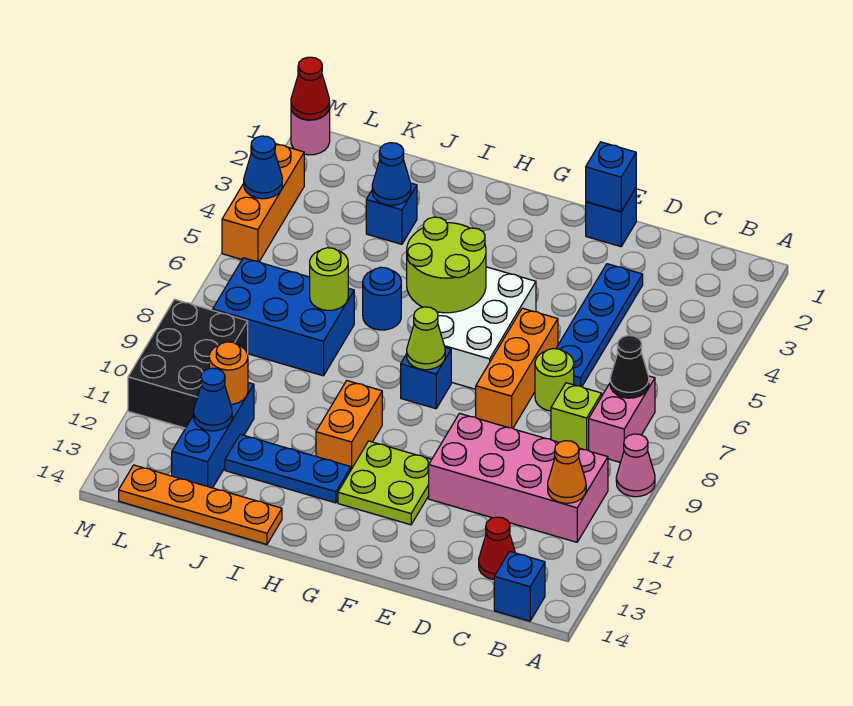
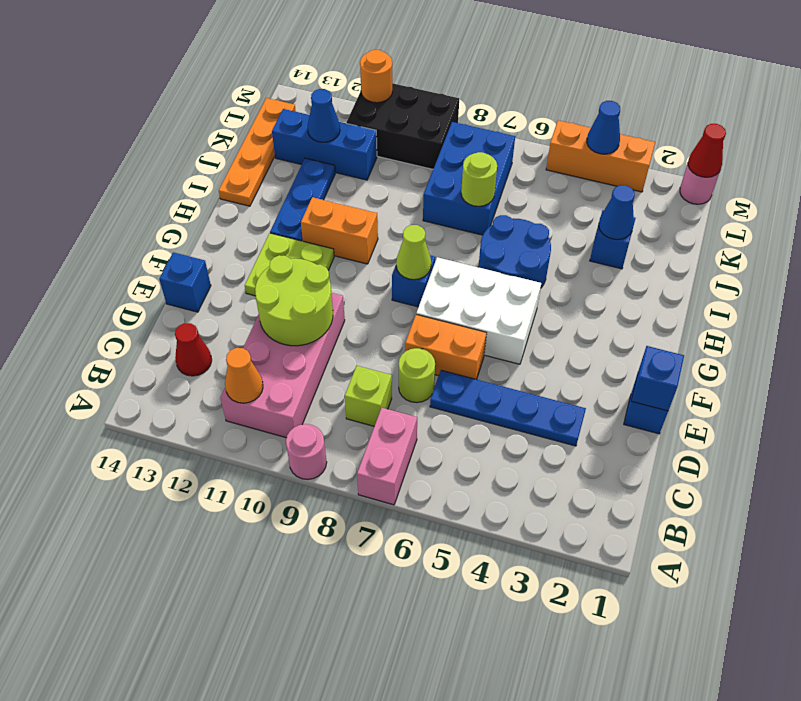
pink 1x1 cone [616,434,655,497] -> pink 1x1 round brick [286,424,327,479]
pink 1x2 brick [589,376,655,462] -> pink 1x2 brick turned to [357,408,417,505]
black 1x1 cone [610,336,649,398] -> none
blue 1x1 brick [494,551,545,621] -> blue 1x1 brick moved to [159,252,211,312]
orange 1x3 brick [476,308,558,428] -> orange 1x2 brick [405,314,487,379]
lime 2x2 round brick [407,217,486,313] -> lime 2x2 round brick moved to [255,255,333,346]
blue 1x1 round brick [363,267,401,330] -> blue 2x2 round brick [479,215,551,288]
orange 1x1 round brick [209,342,248,404] -> orange 1x1 round brick moved to [360,50,392,103]

